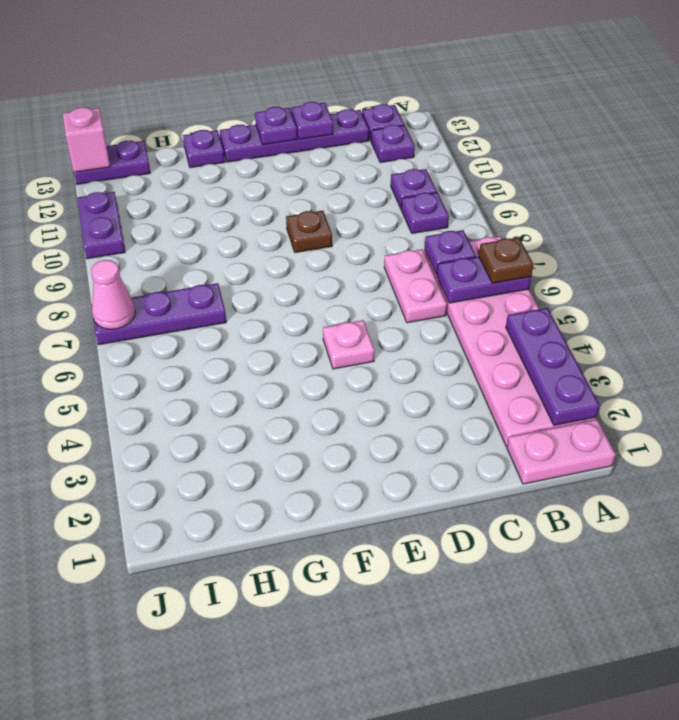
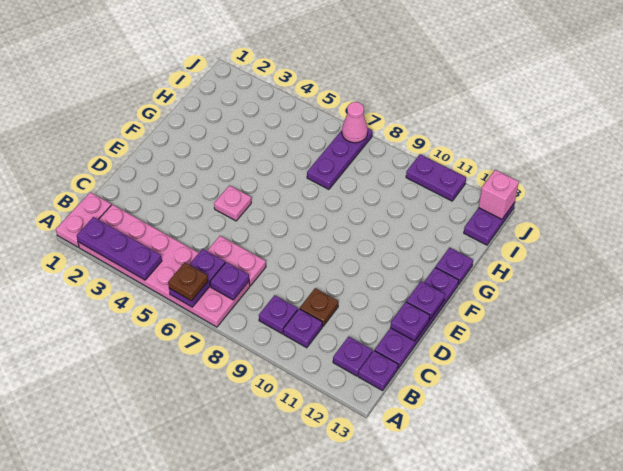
brown 1x1 plate [286,211,332,253] -> brown 1x1 plate moved to [300,288,338,326]

